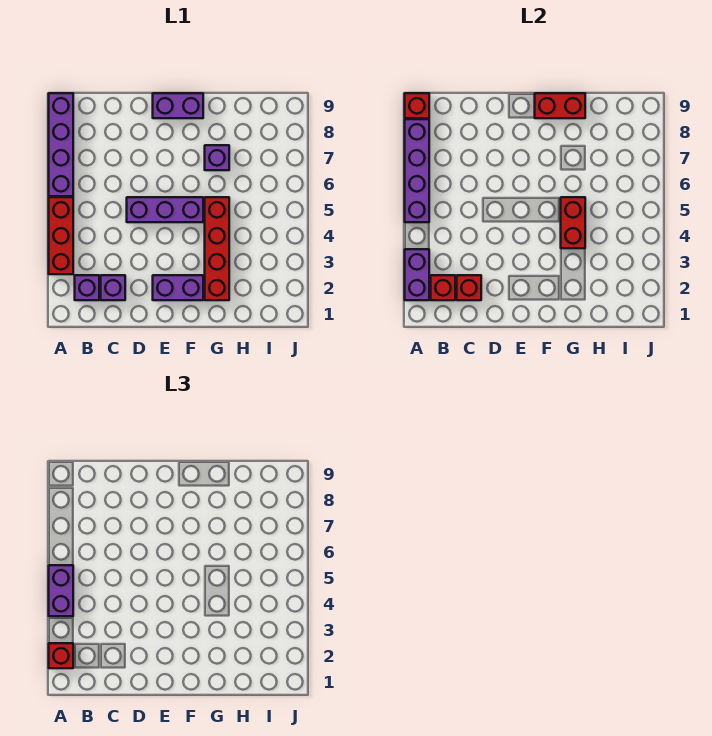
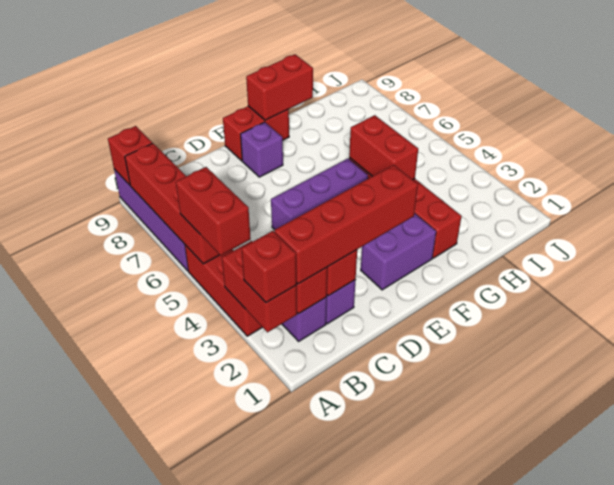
purple 1x2 brick [405,249,429,300] -> red 1x2 brick [222,241,297,332]
purple 1x2 brick [49,565,73,616] -> red 1x2 brick [176,167,251,255]
purple 1x4 brick [405,119,429,222] -> red 1x4 brick [125,143,219,264]
none -> red 1x4 brick [274,165,418,284]
purple 1x2 brick [153,93,203,118] -> red 1x2 brick [223,106,289,161]
purple 1x1 brick [205,145,229,170] -> purple 1x1 brick moved to [241,122,283,177]

